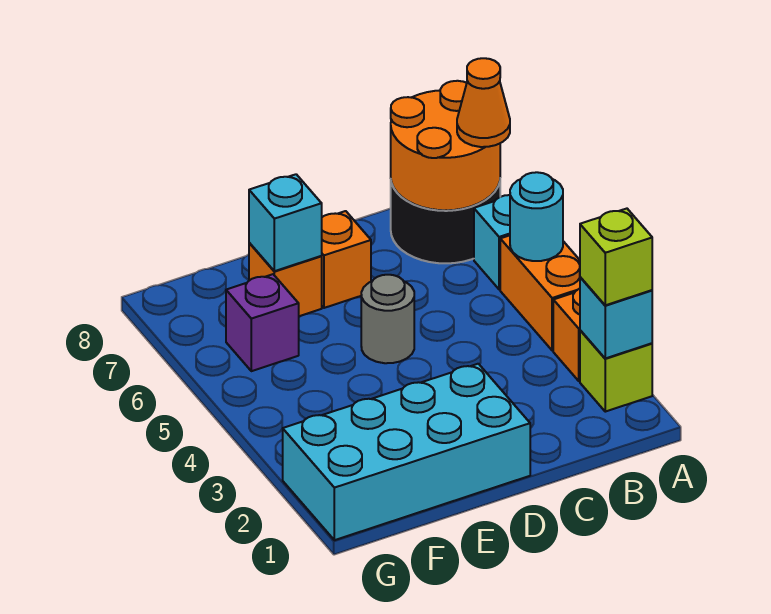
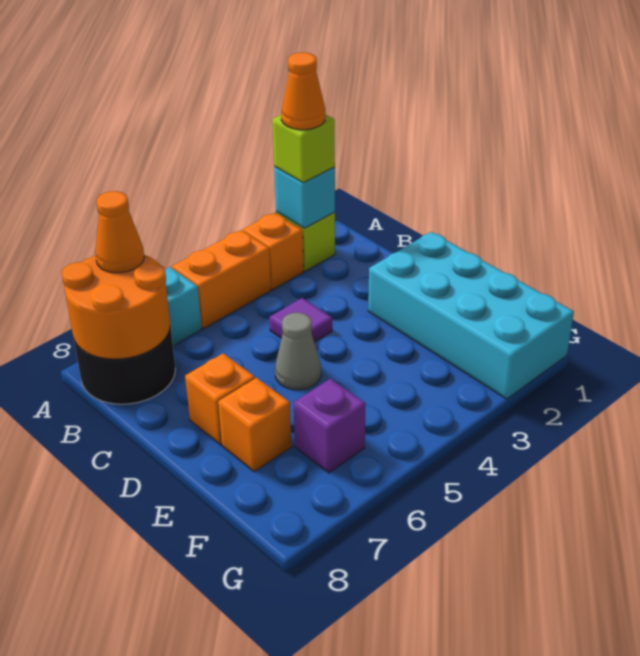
none -> orange 1x1 cone [281,53,325,130]
cyan 1x1 round brick [510,172,563,261] -> none
none -> purple 1x1 tile [269,298,332,342]
grey 1x1 round brick [361,275,414,363] -> grey 1x1 cone [275,313,321,390]
cyan 1x1 brick [249,174,322,271] -> none

